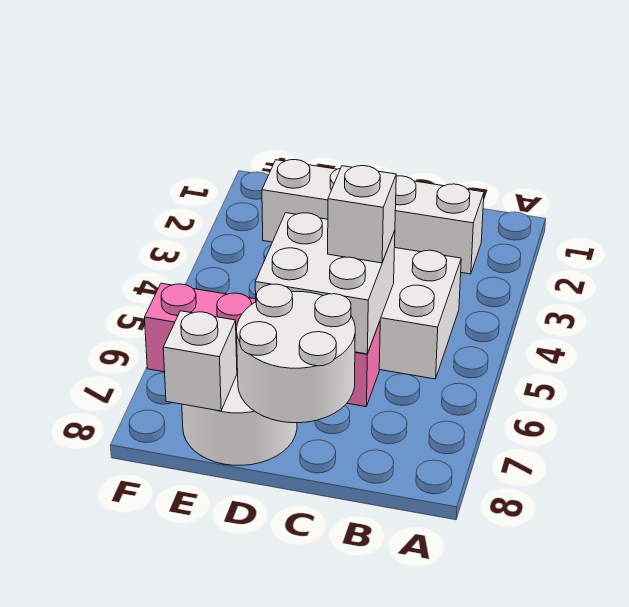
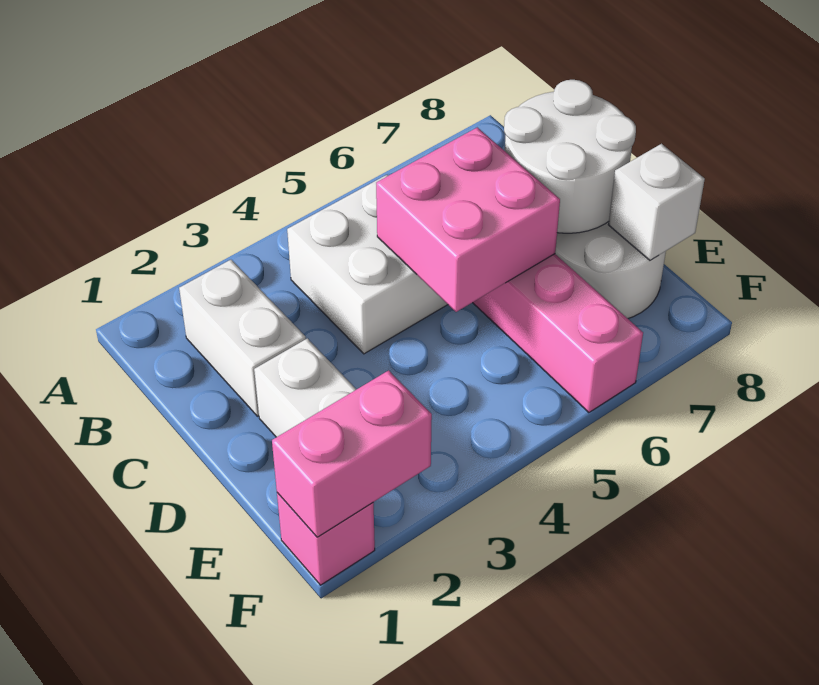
white 2x2 brick [255,213,395,354] -> pink 2x2 brick [376,127,560,312]
white 1x1 brick [328,166,396,263] -> none
none -> pink 1x1 brick [277,493,375,585]
none -> pink 1x2 brick [272,370,432,537]

